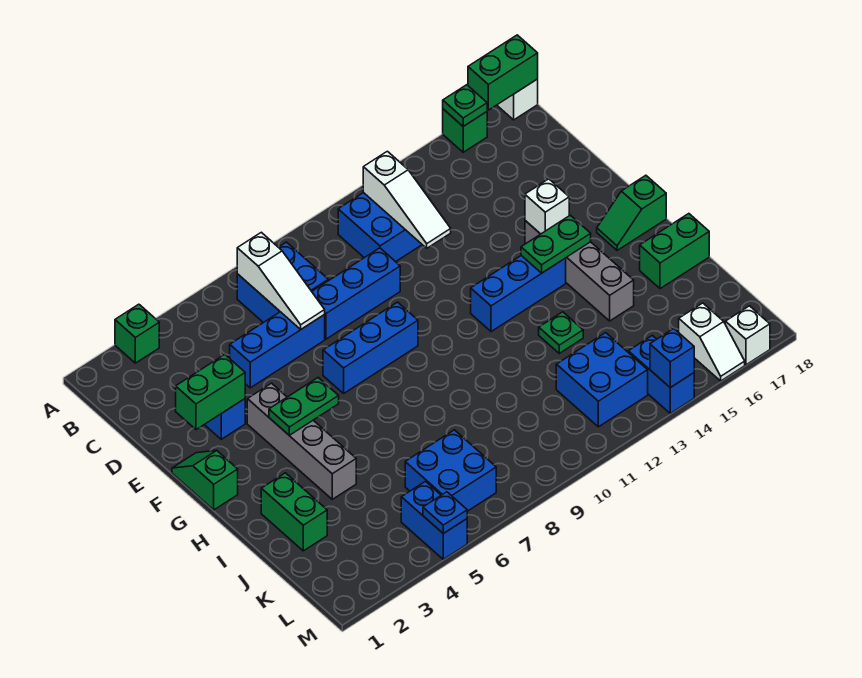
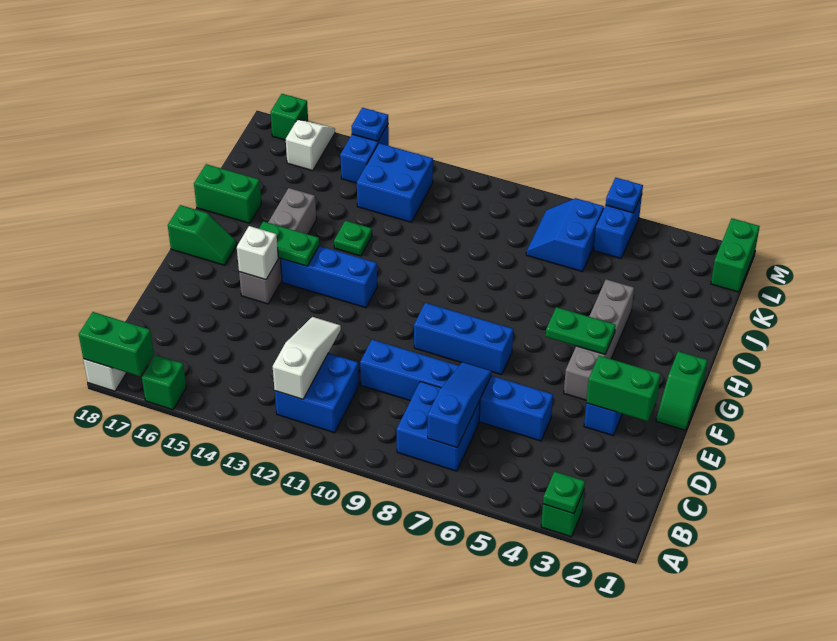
green 1x1 plate [443,85,487,126] -> green 1x1 plate moved to [543,472,585,514]
white 1x3 slope [237,232,325,329] -> blue 1x3 slope [428,362,492,447]
green 1x2 brick [261,473,327,551] -> green 1x2 brick moved to [711,218,760,292]
blue 2x2 brick [405,430,496,511] -> blue 2x2 slope [526,198,604,272]
blue 1x1 brick [650,329,694,388] -> blue 1x1 plate [352,108,388,141]
white 1x1 brick [725,306,770,365] -> green 1x1 brick [270,94,308,140]

